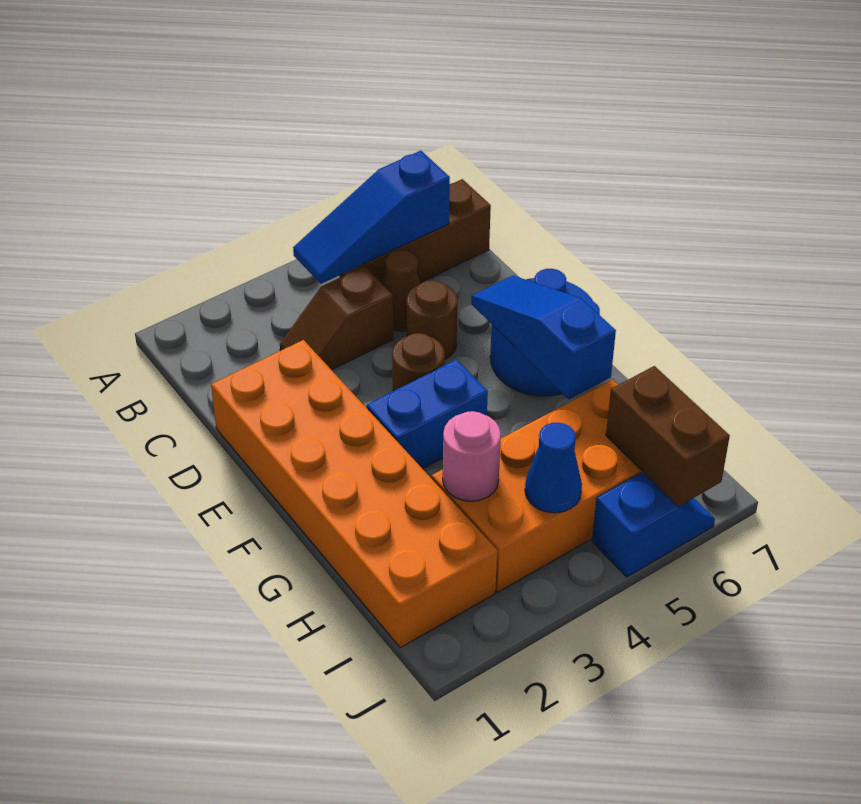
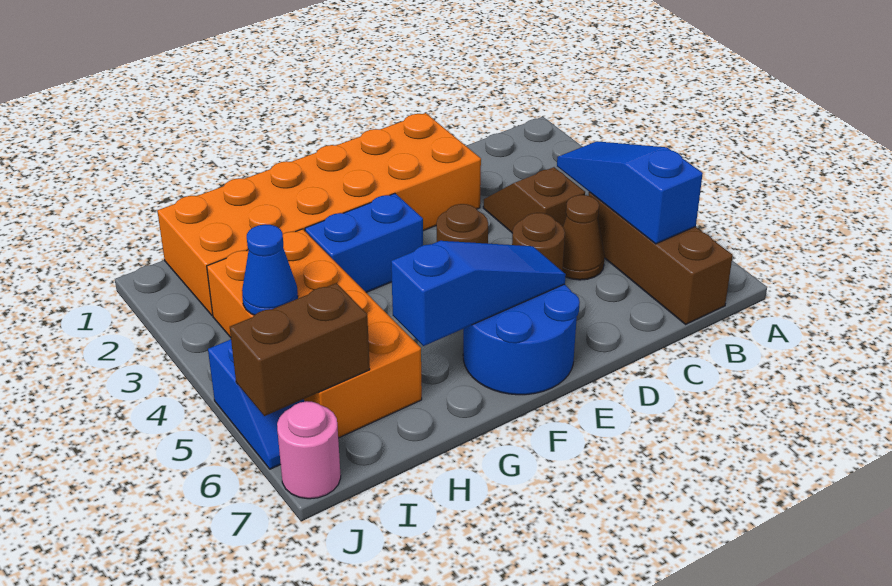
blue 1x2 brick [367,360,488,469] -> blue 1x2 brick turned to [305,193,423,292]
pink 1x1 round brick [443,411,501,501] -> pink 1x1 round brick moved to [277,401,341,499]

